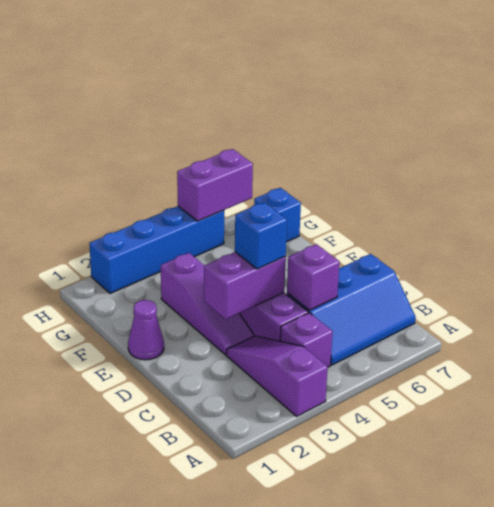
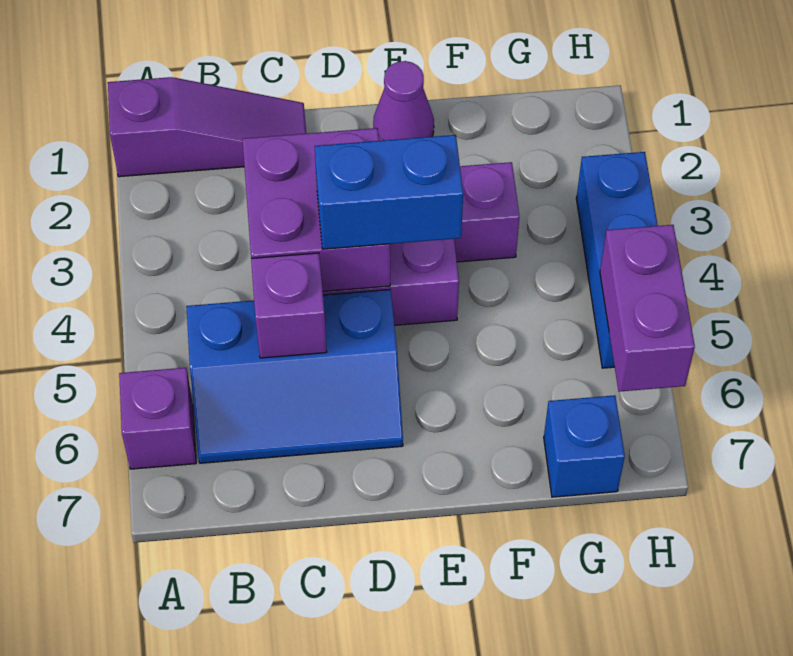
purple 1x3 slope [226,336,328,416] -> purple 1x3 slope moved to [108,77,306,177]
purple 1x1 brick [280,313,333,367] -> purple 1x1 brick moved to [119,368,196,469]
blue 2x3 slope [287,254,416,365] -> blue 2x3 slope turned to [186,289,403,463]
purple 1x2 brick [204,252,286,319] -> purple 2x2 brick [243,128,390,291]
blue 1x1 brick [235,202,287,269] -> blue 1x2 brick [315,135,463,249]
blue 1x4 brick [89,206,224,293] -> blue 1x3 brick [576,152,658,368]

